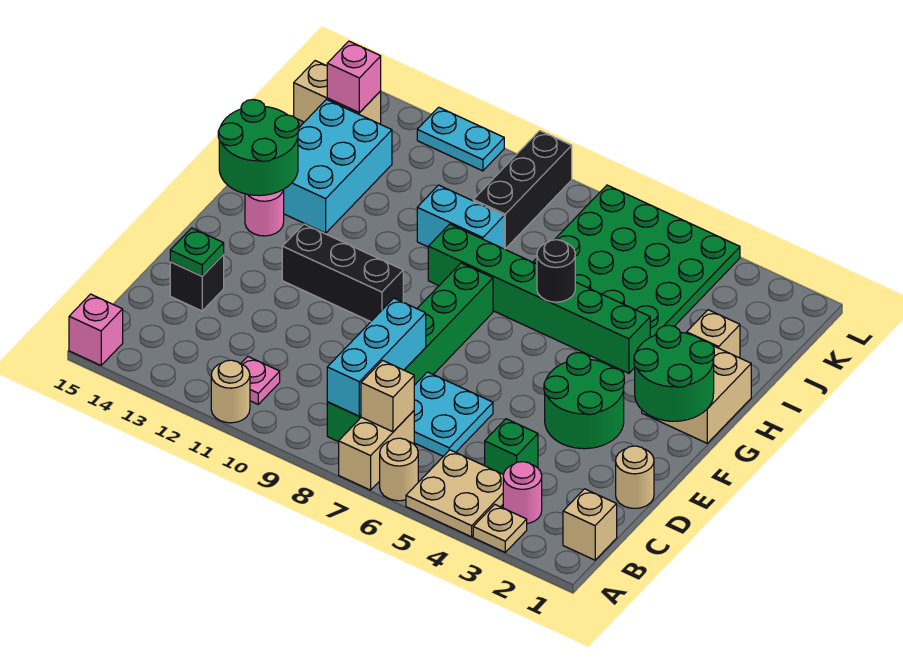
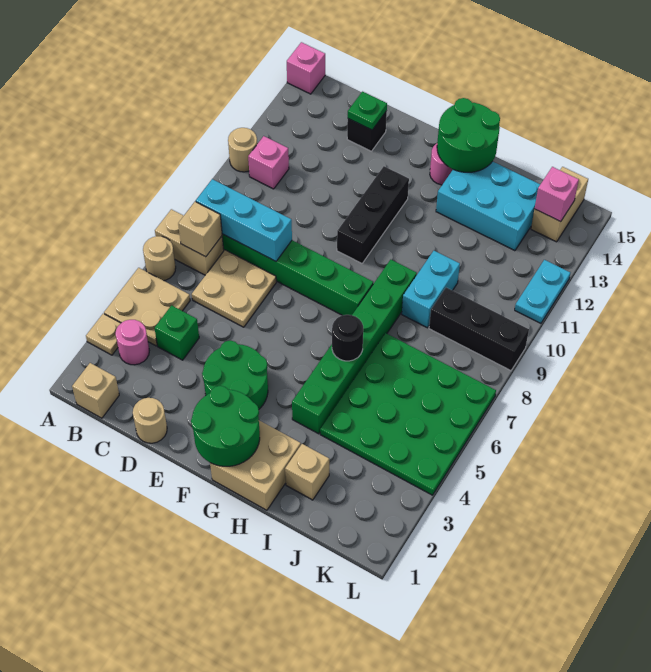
pink 1x1 plate [241,357,280,404] -> pink 1x1 brick [248,136,289,189]
cyan 2x2 plate [414,372,493,456] -> tan 2x2 plate [192,250,276,327]

